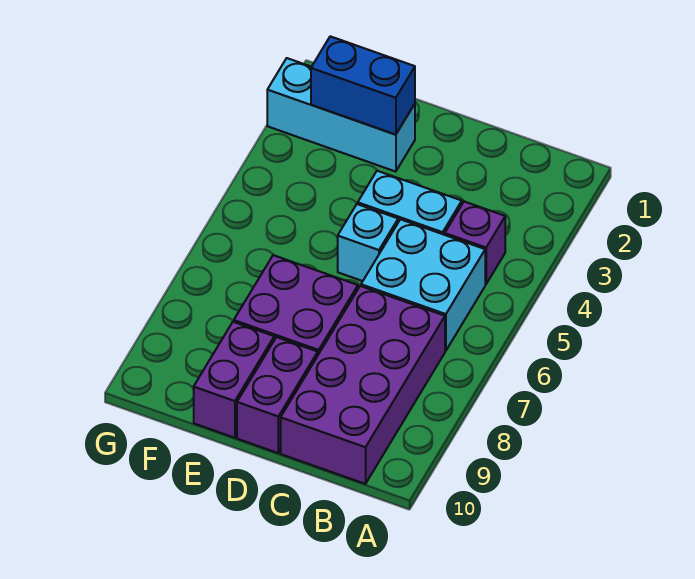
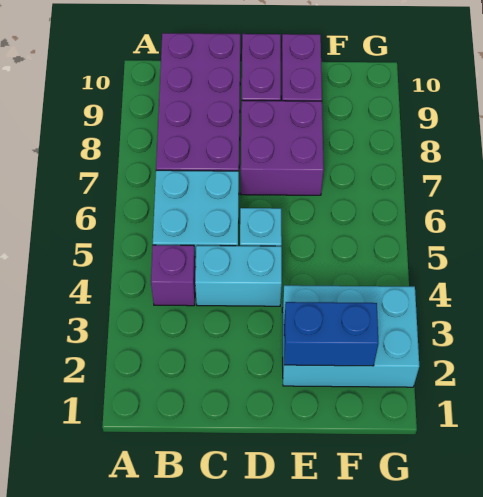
cyan 1x3 brick [267,58,415,172] -> cyan 2x3 brick [282,285,419,387]

